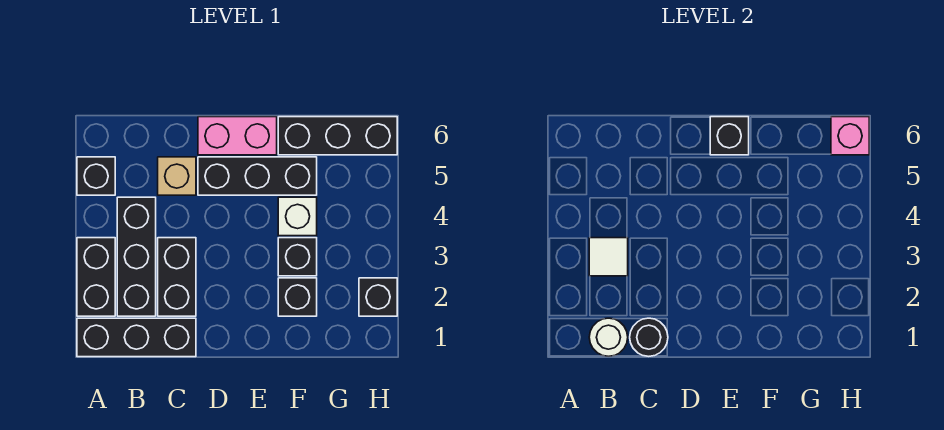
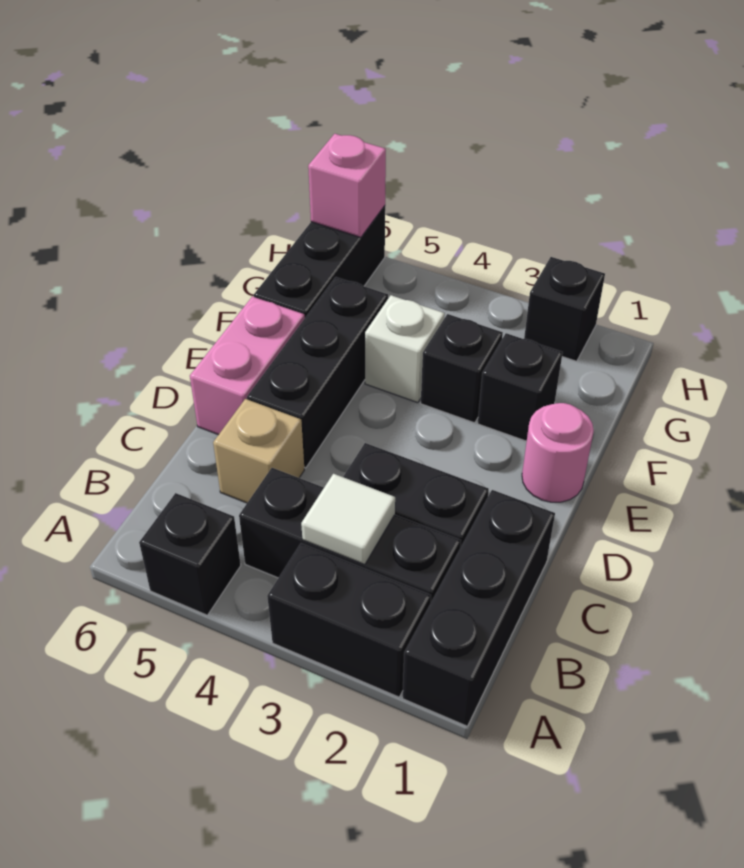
white 1x1 round brick [589,318,628,356] -> none
black 1x1 round brick [630,318,668,356] -> none
none -> pink 1x1 round brick [522,403,594,502]
black 1x1 brick [710,117,749,155] -> none

